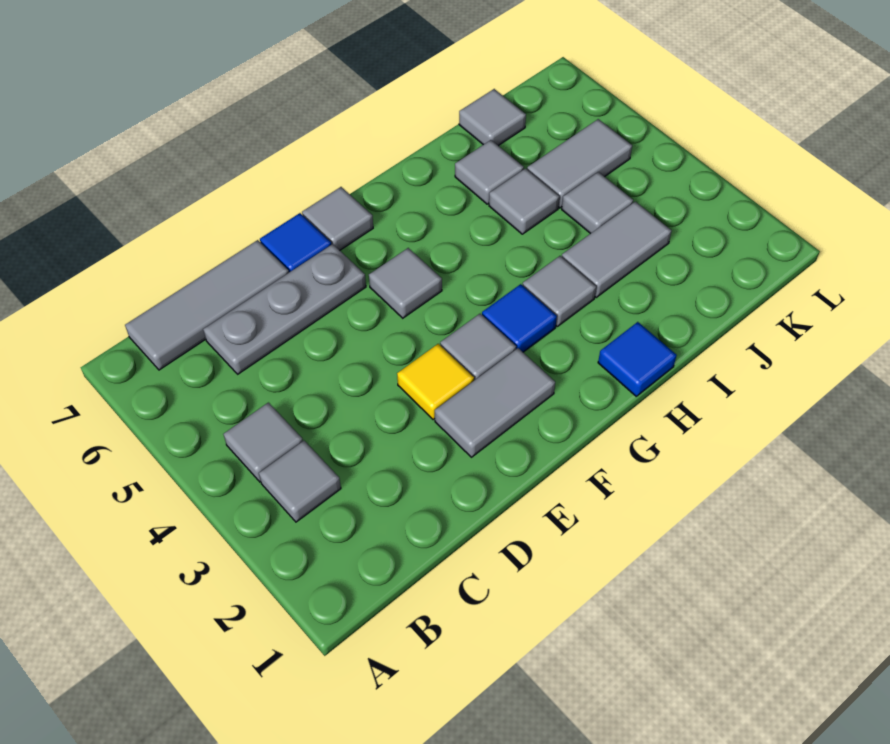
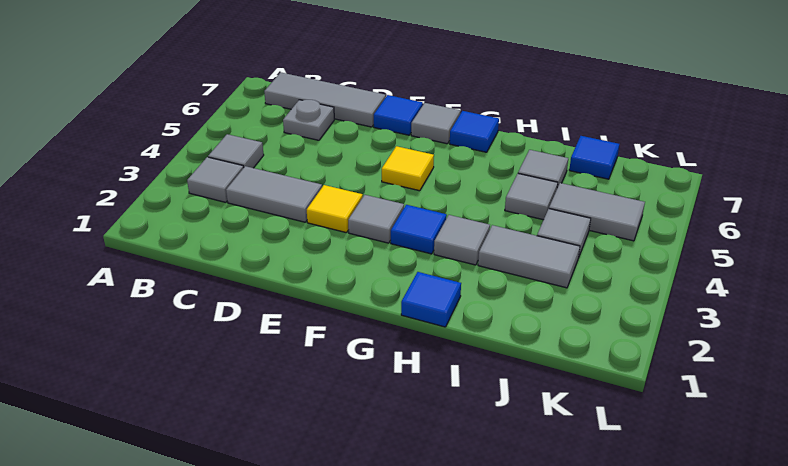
grey 1x3 plate [203,244,366,374] -> grey 1x1 plate [283,100,334,140]
grey 1x2 tile [435,348,555,457] -> grey 1x2 tile moved to [226,166,322,222]
grey 1x1 tile [369,248,442,318] -> yellow 1x1 tile [382,146,434,191]
none -> blue 1x1 tile [450,111,499,152]
grey 1x1 tile [459,89,526,146] -> blue 1x1 tile [569,136,619,179]

